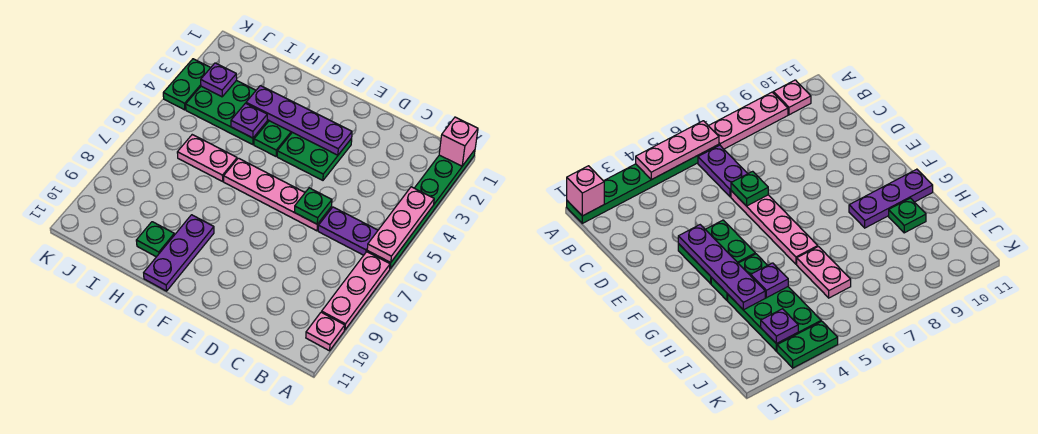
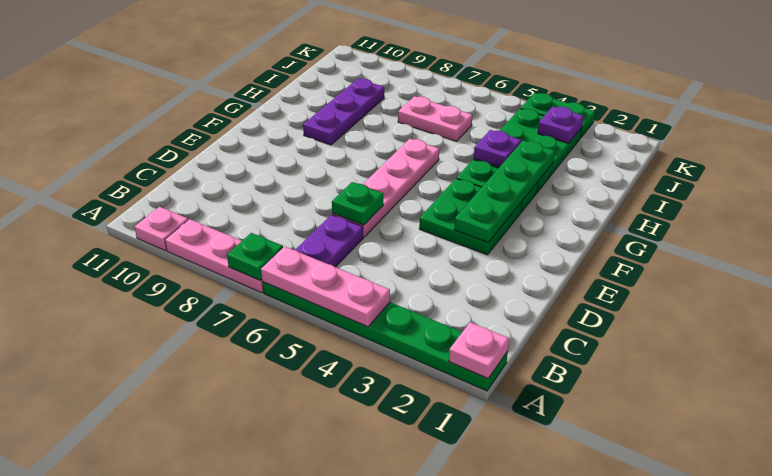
pink 1x1 brick [439,117,478,166] -> pink 1x1 plate [449,322,509,378]
purple 1x4 plate [246,86,352,155] -> green 1x4 plate [454,140,555,242]
purple 1x3 plate [144,215,214,291] -> purple 1x3 plate turned to [303,79,384,145]
pink 1x2 plate [177,135,237,181] -> pink 1x2 plate turned to [398,96,472,141]
green 1x1 plate [136,222,174,257] -> green 1x1 plate moved to [227,233,283,280]

